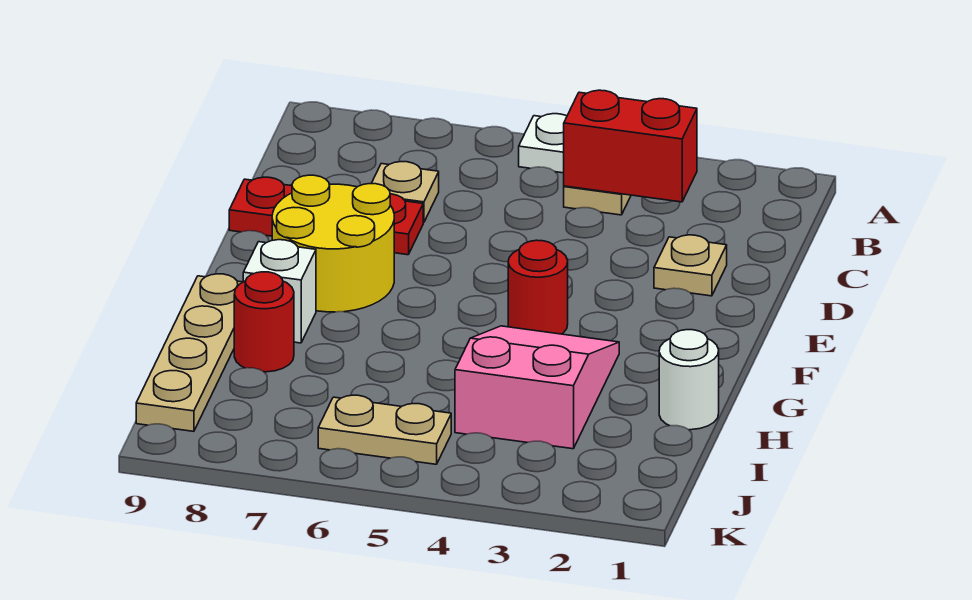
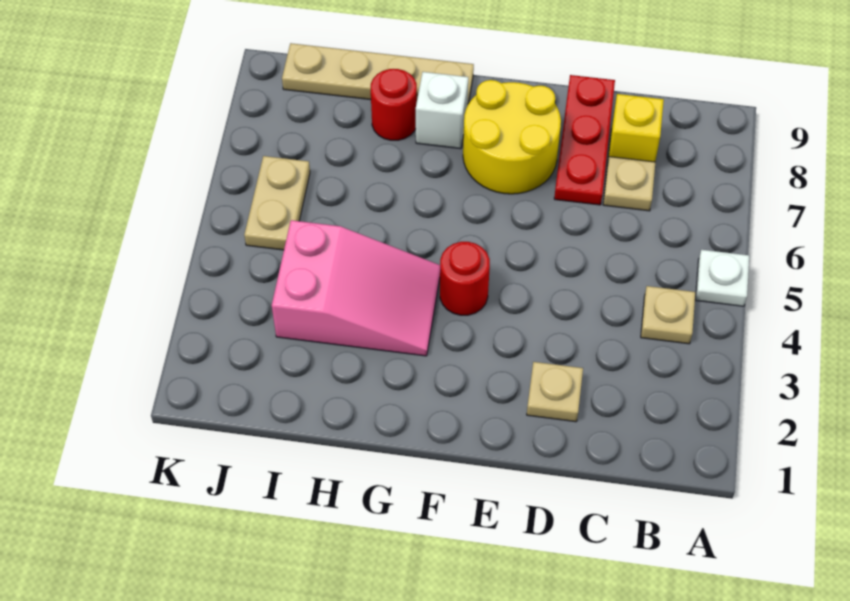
red 1x2 brick [564,90,697,202] -> none
none -> yellow 1x1 brick [608,94,664,162]
white 1x1 round brick [659,330,719,430] -> none

